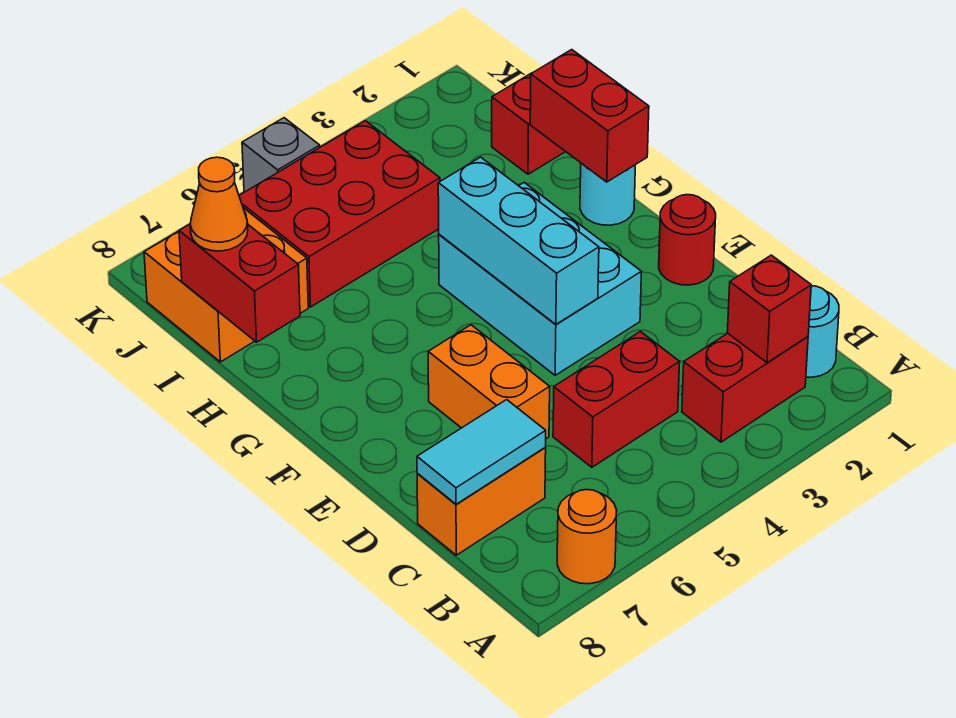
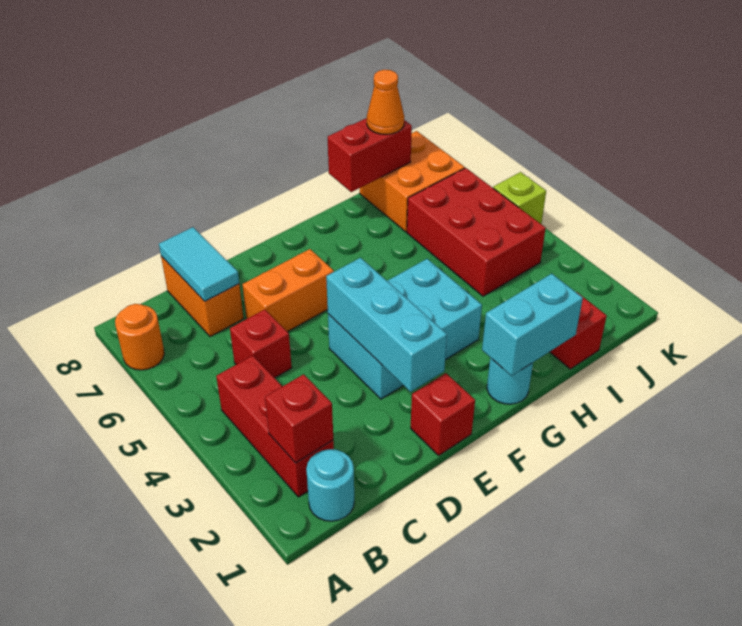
red 1x2 brick [682,333,808,442] -> red 1x3 brick [216,356,334,497]
red 1x2 brick [553,332,680,467] -> red 1x1 brick [230,309,292,378]
red 1x1 round brick [659,195,716,285] -> red 1x1 brick [411,373,475,455]
cyan 1x3 brick [438,157,599,324] -> cyan 1x3 brick turned to [326,258,447,392]
red 1x2 brick [530,50,649,182] -> cyan 1x2 brick [482,274,583,376]
grey 1x1 brick [242,118,320,192] -> lime 1x1 brick [493,172,546,224]

